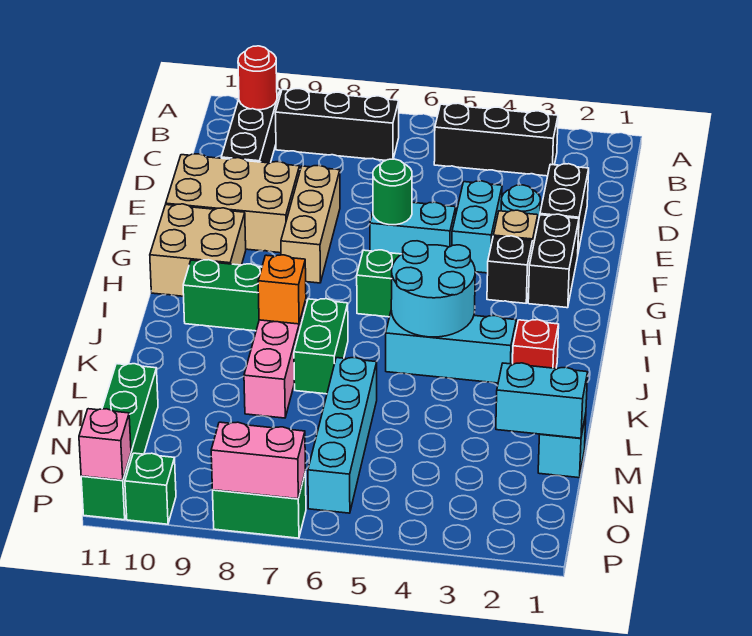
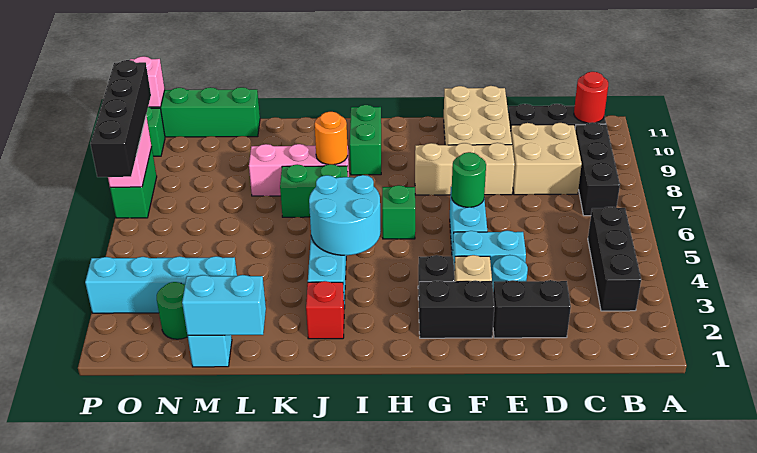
tan 2x2 brick [150,204,246,296] -> tan 2x2 brick moved to [511,123,582,195]
orange 1x1 brick [258,255,306,324] -> orange 1x1 round brick [314,112,348,165]
cyan 1x4 brick [308,358,377,513] -> cyan 1x4 brick moved to [85,256,237,313]
cyan 1x2 brick [496,363,588,438] -> cyan 1x2 brick turned to [182,275,266,335]
none -> green 1x1 round brick [157,282,188,339]
none -> black 1x4 brick [90,60,151,177]

